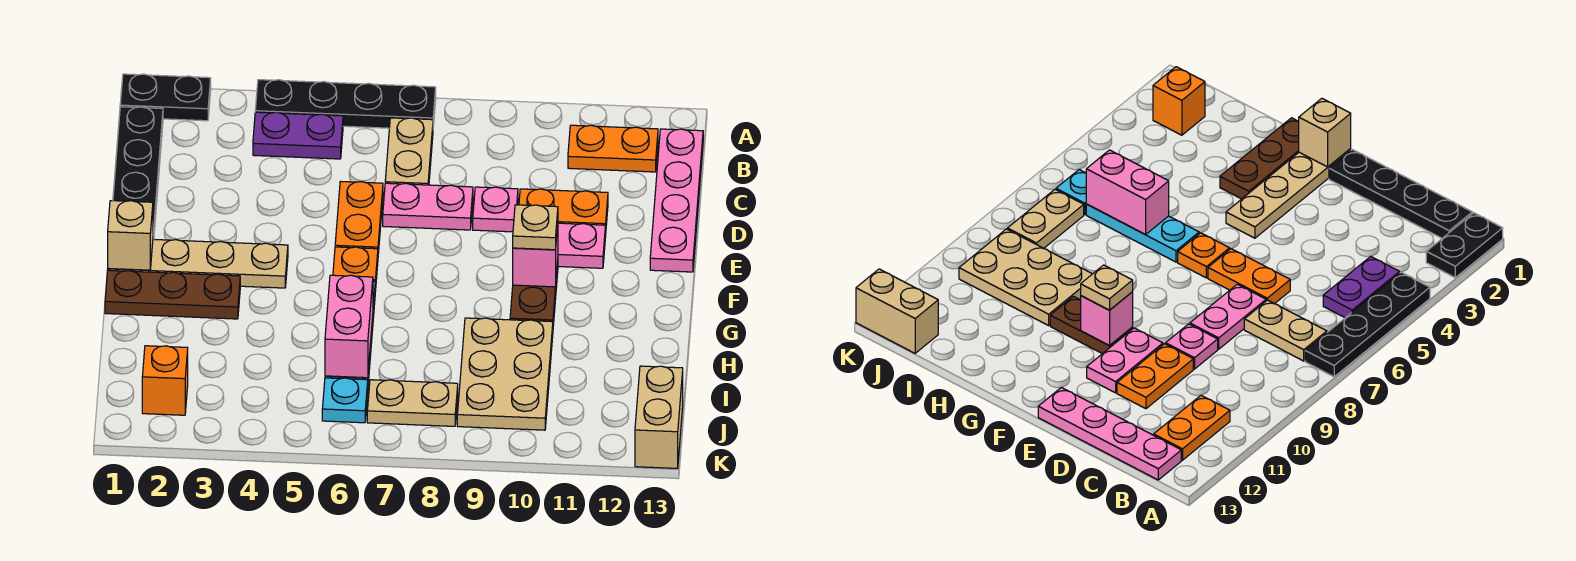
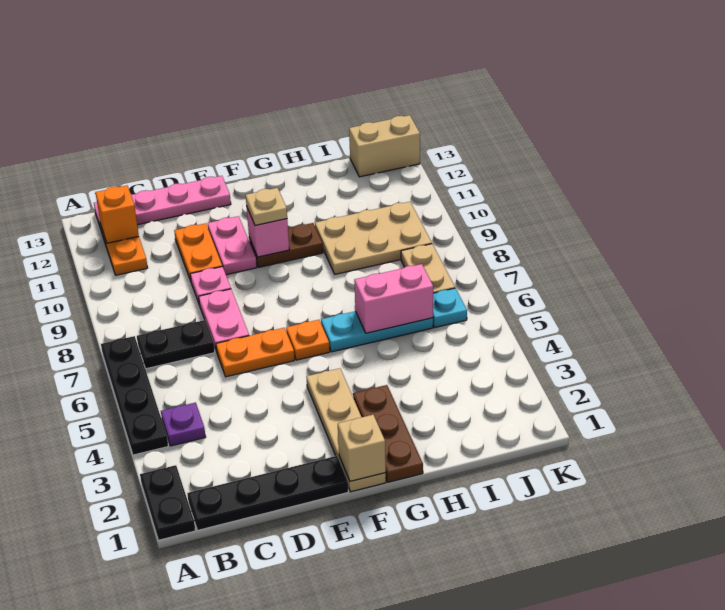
purple 1x2 plate [253,112,343,159] -> purple 1x1 plate [161,403,206,446]
tan 1x2 plate [385,118,433,185] -> black 1x2 plate [137,320,215,369]
orange 1x1 brick [142,346,188,415] -> orange 1x1 brick moved to [95,186,139,243]

